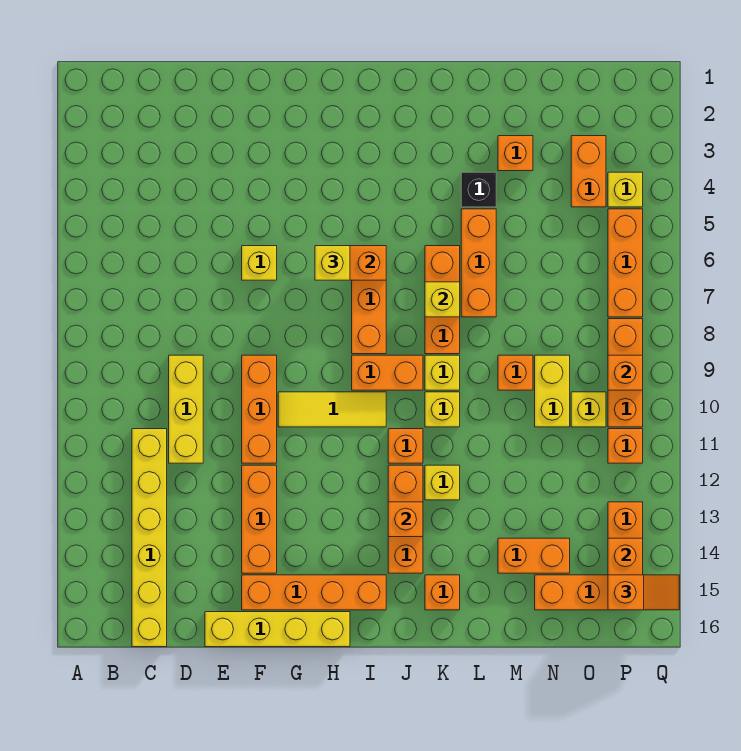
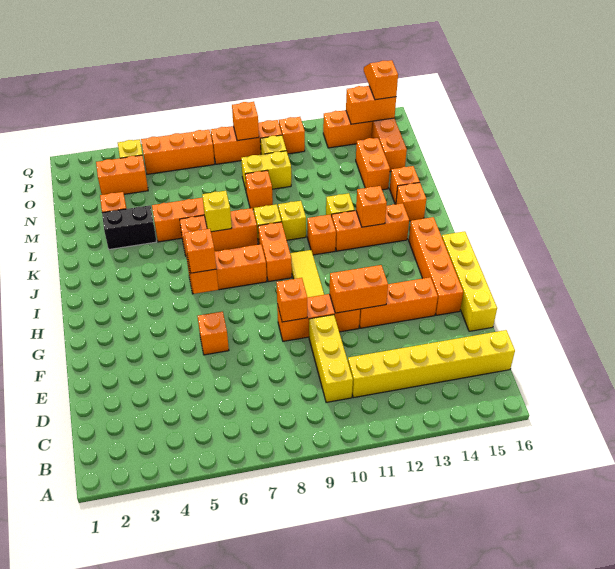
yellow 1x3 brick [169,355,203,463] -> yellow 1x3 brick turned to [309,315,353,402]
yellow 1x1 brick [242,246,277,280] -> orange 1x1 brick [198,312,229,355]
none -> orange 1x1 brick [276,278,307,322]
none -> orange 1x2 brick [330,265,388,313]
yellow 1x1 brick [315,246,350,280] -> orange 1x1 brick [184,229,216,273]
black 1x1 brick [461,172,496,207] -> black 1x2 brick [102,205,157,249]
none -> orange 1x1 brick [390,166,420,204]

